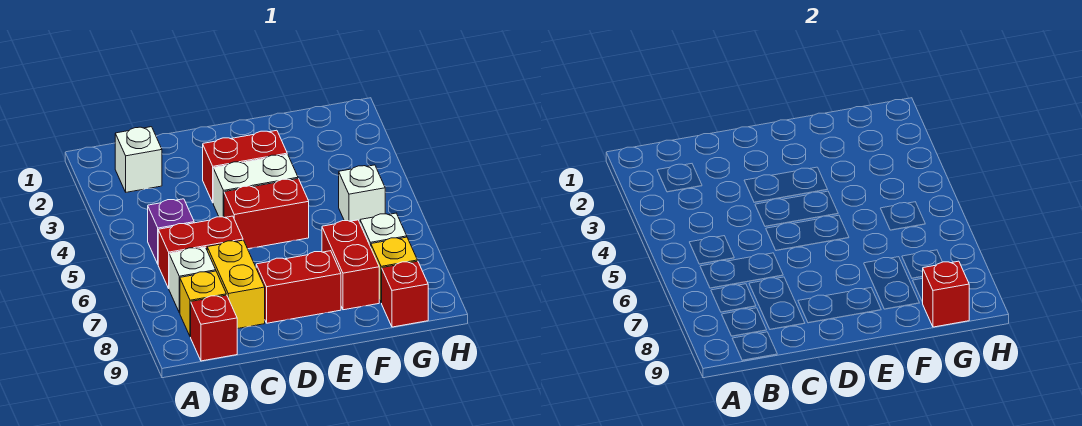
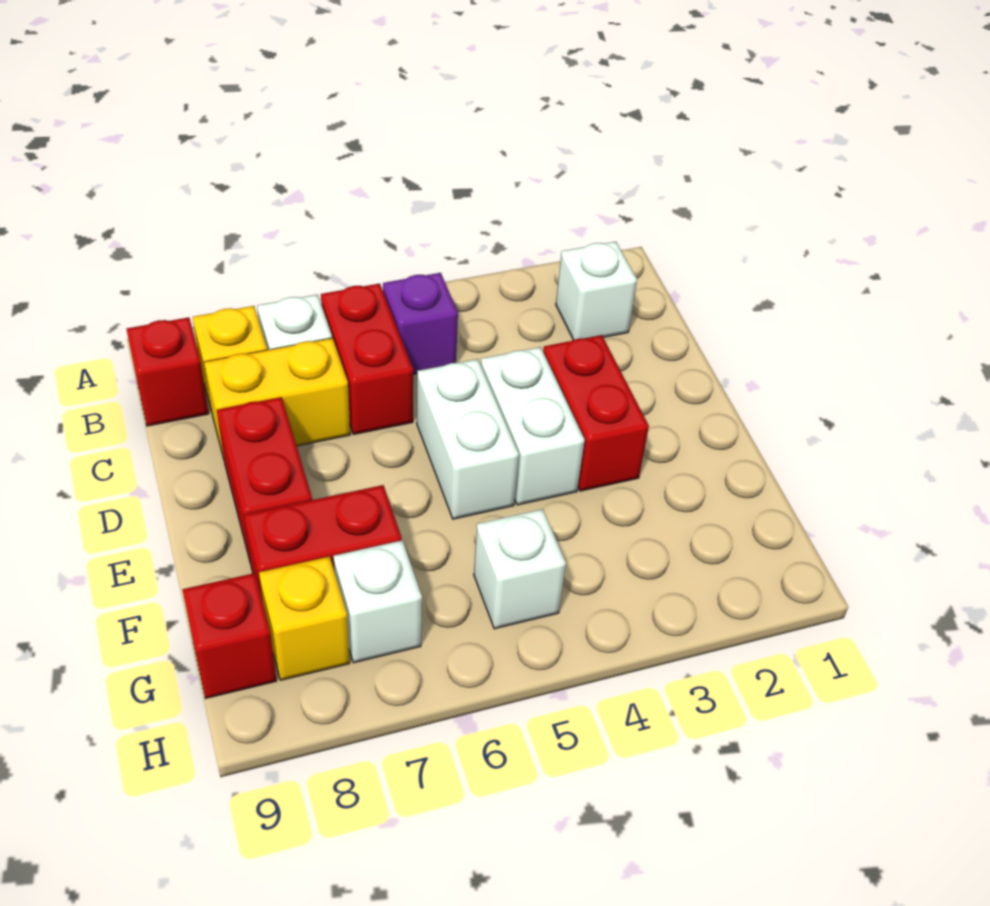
red 1x2 brick [224,179,309,249] -> white 1x2 brick [417,359,519,519]
red 1x1 brick [922,261,969,327] -> none

